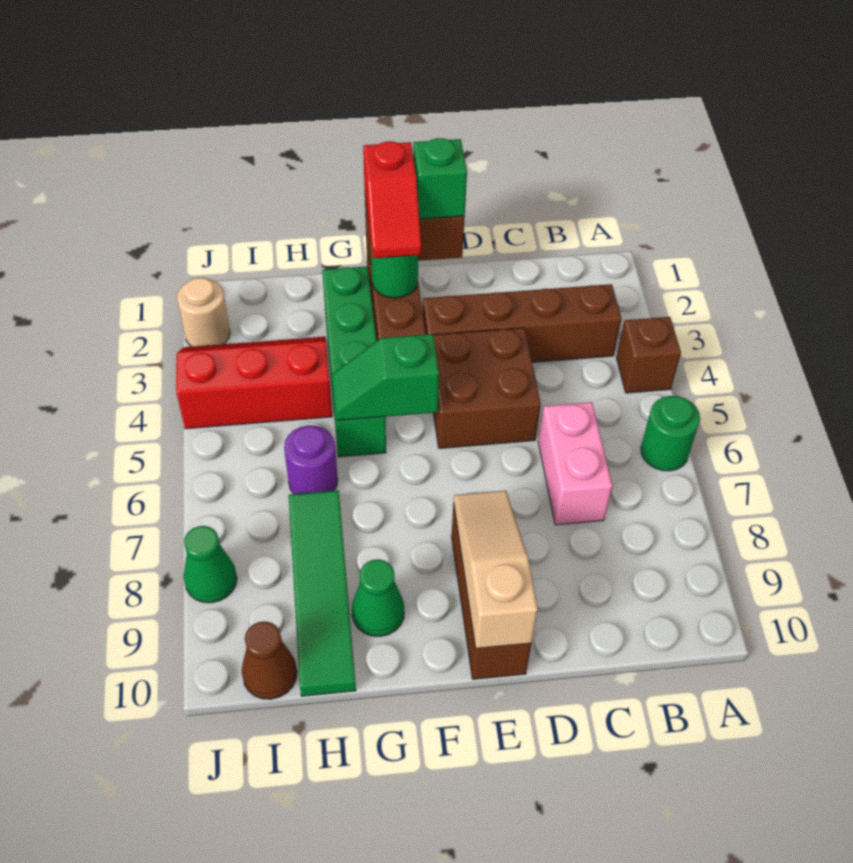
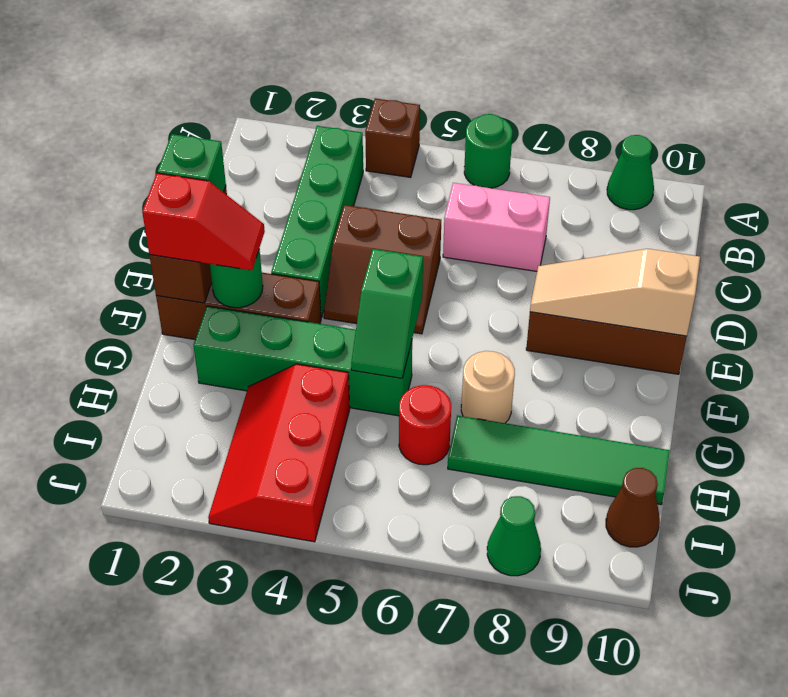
brown 1x4 brick [423,284,621,362] -> green 1x4 brick [271,126,363,318]
brown 2x2 brick [433,328,541,448] -> brown 2x2 slope [324,205,441,334]
green 1x1 cone [352,559,404,636] -> green 1x1 cone moved to [607,135,654,210]
purple 1x1 round brick [284,425,338,494] -> red 1x1 round brick [399,385,451,465]
tan 1x1 round brick [177,278,230,347] -> tan 1x1 round brick moved to [461,351,515,423]

